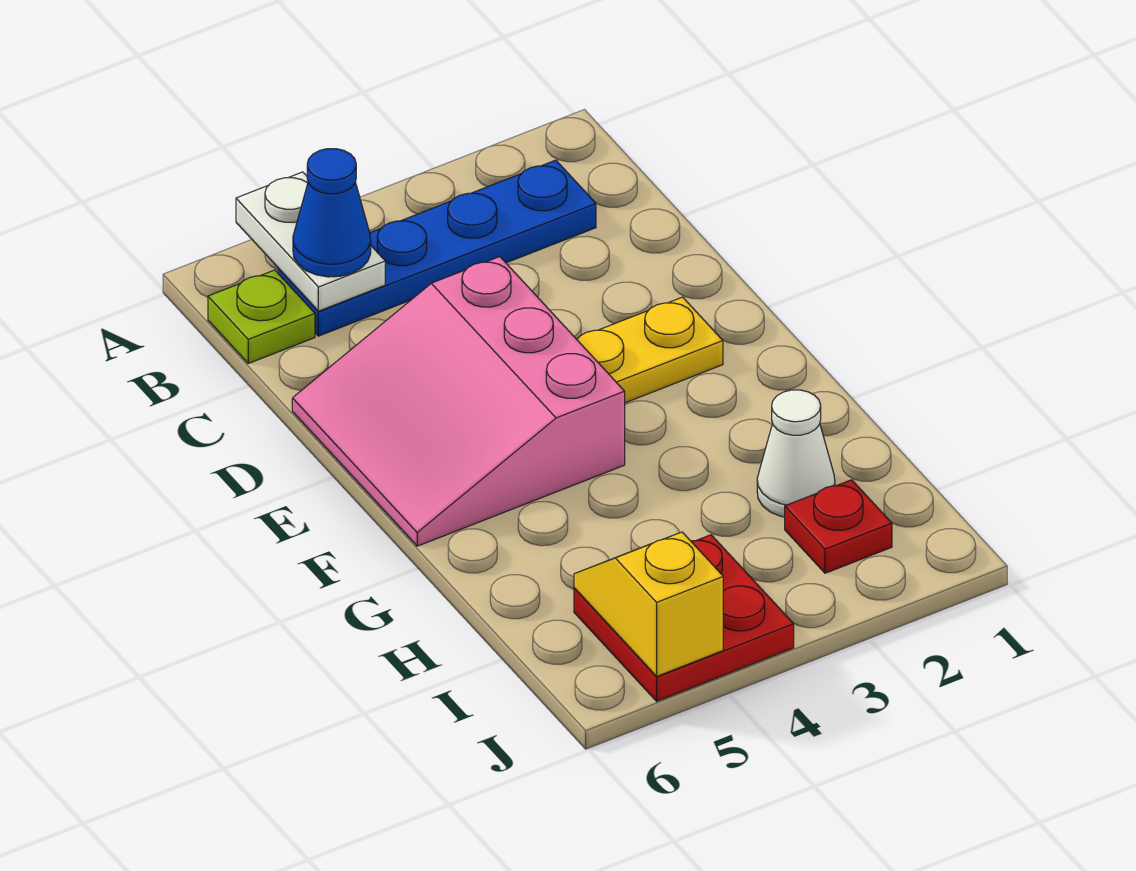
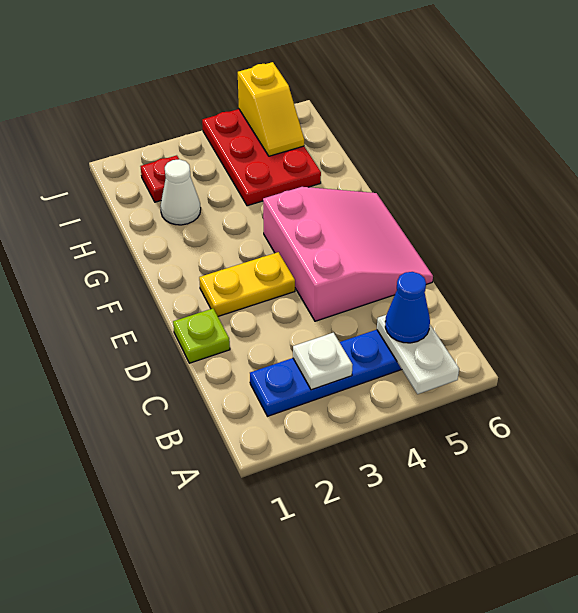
none -> white 1x1 plate [293,333,353,390]
lime 1x1 plate [208,270,315,363] -> lime 1x1 plate moved to [173,309,230,363]
red 2x2 plate [574,535,794,701] -> red 2x3 plate [202,109,321,206]

